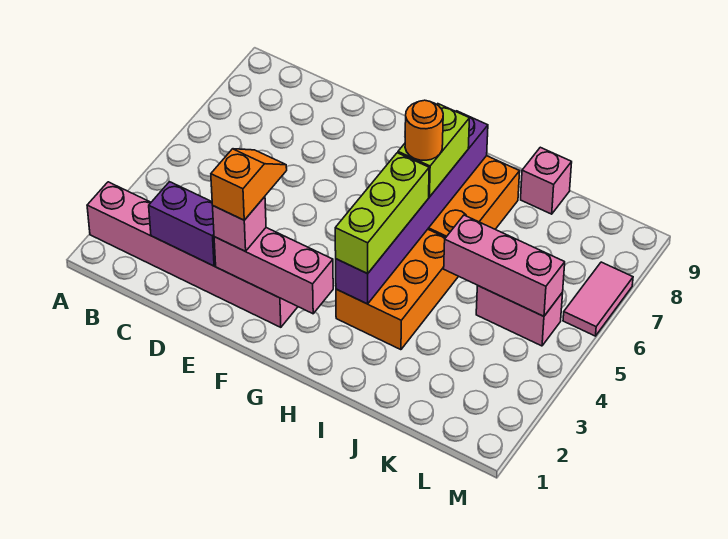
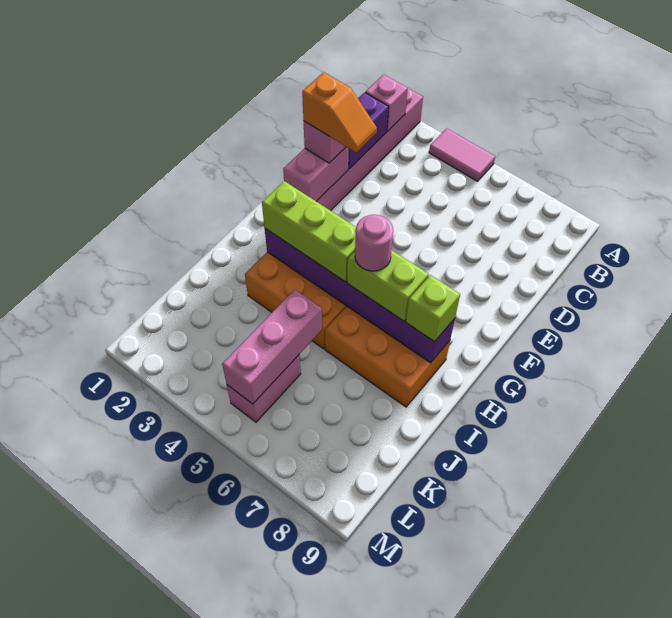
pink 1x3 brick [214,228,333,314] -> pink 1x2 brick [283,147,349,201]
orange 1x1 round brick [405,100,443,160] -> pink 1x1 round brick [355,215,393,271]
none -> lime 1x1 brick [406,275,460,342]
pink 1x1 brick [521,147,572,214] -> pink 1x1 brick moved to [365,74,408,131]
pink 1x2 tile [563,262,633,336] -> pink 1x2 tile moved to [429,128,495,181]

